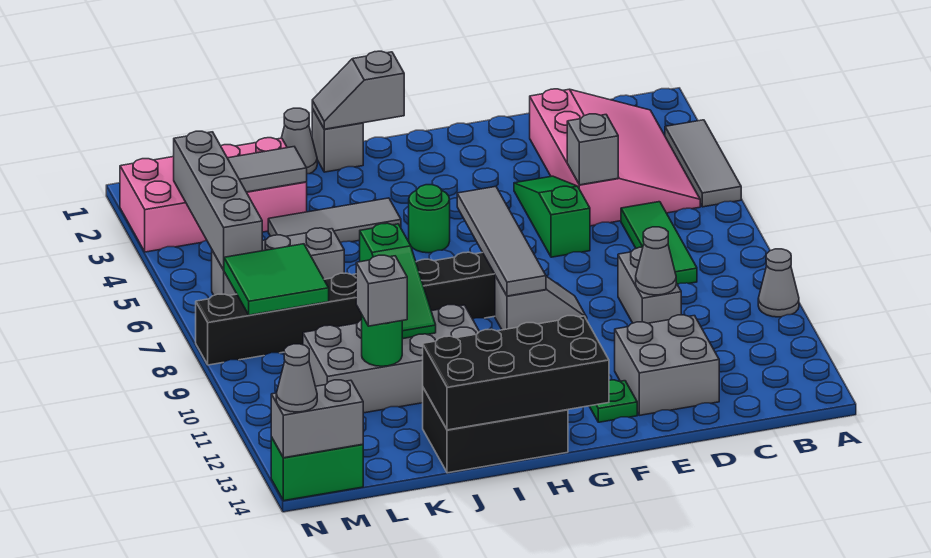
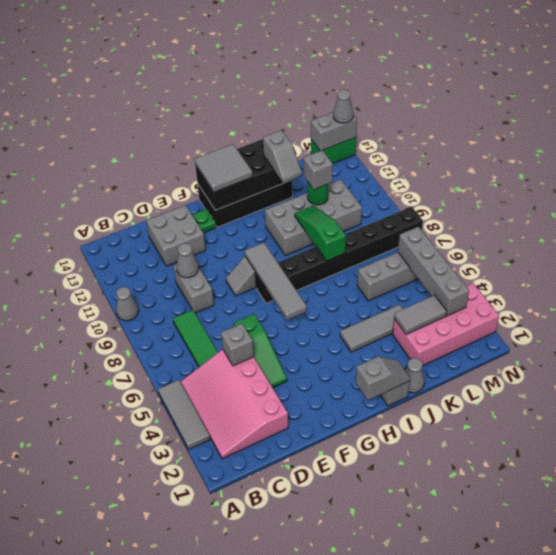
none -> grey 2x2 tile [195,144,253,192]
green 1x1 round brick [409,185,450,253] -> none
black 2x3 brick [423,388,568,473] -> black 2x4 brick [197,180,292,227]
none -> grey 1x2 slope [263,130,302,183]
green 2x2 tile [224,244,329,315] -> none

